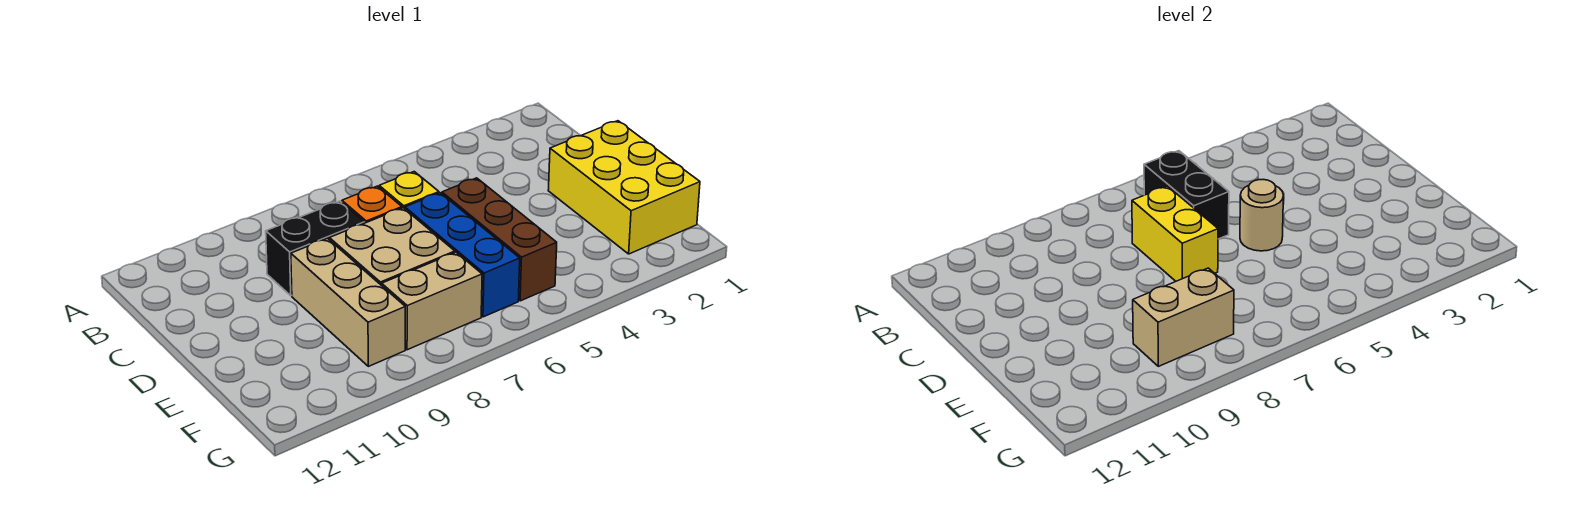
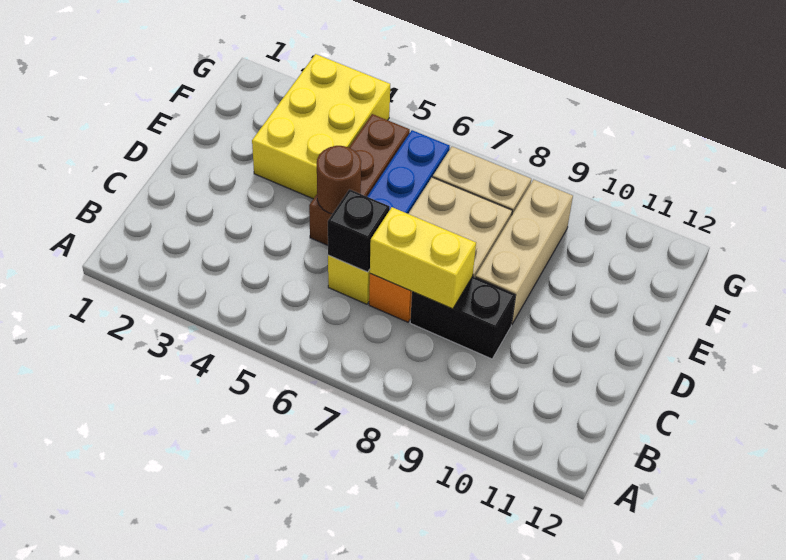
black 1x2 brick [1144,151,1229,239] -> black 1x1 brick [328,189,390,272]
yellow 1x2 brick [1132,186,1218,281] -> yellow 1x2 brick turned to [370,207,476,309]
yellow 2x3 brick [548,121,700,254] -> yellow 2x3 brick moved to [252,54,390,199]
tan 1x1 round brick [1240,180,1283,251] -> brown 1x1 round brick [317,146,361,214]
tan 1x2 brick [1133,268,1234,366] -> none

